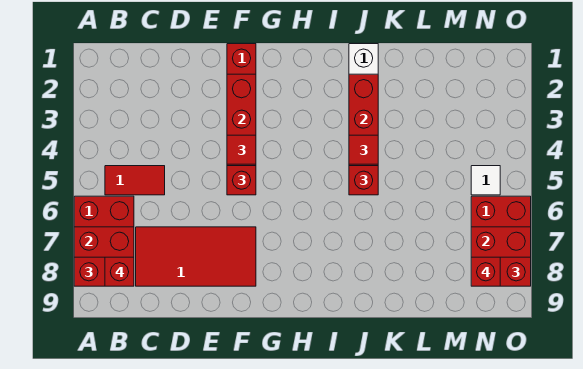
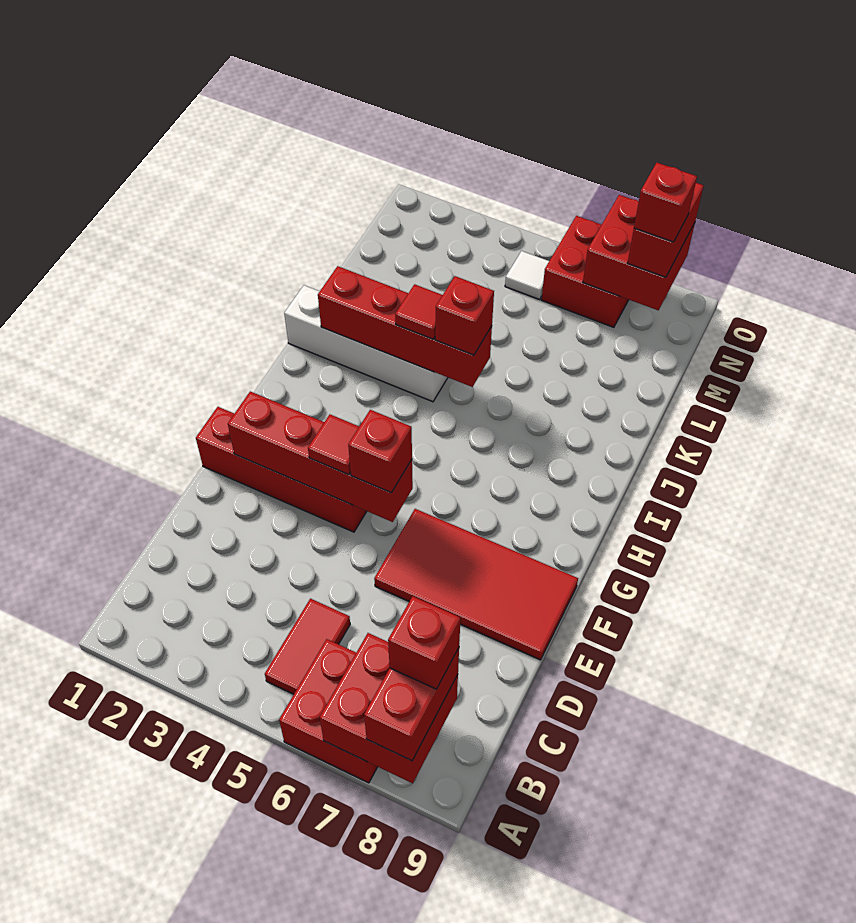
red 2x4 tile [136,227,256,286] -> red 2x4 tile turned to [374,509,578,660]

